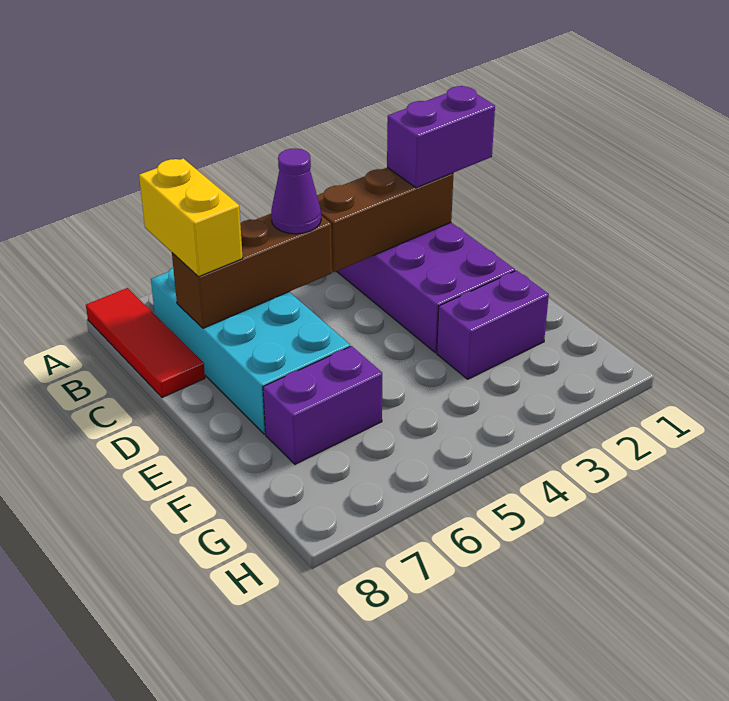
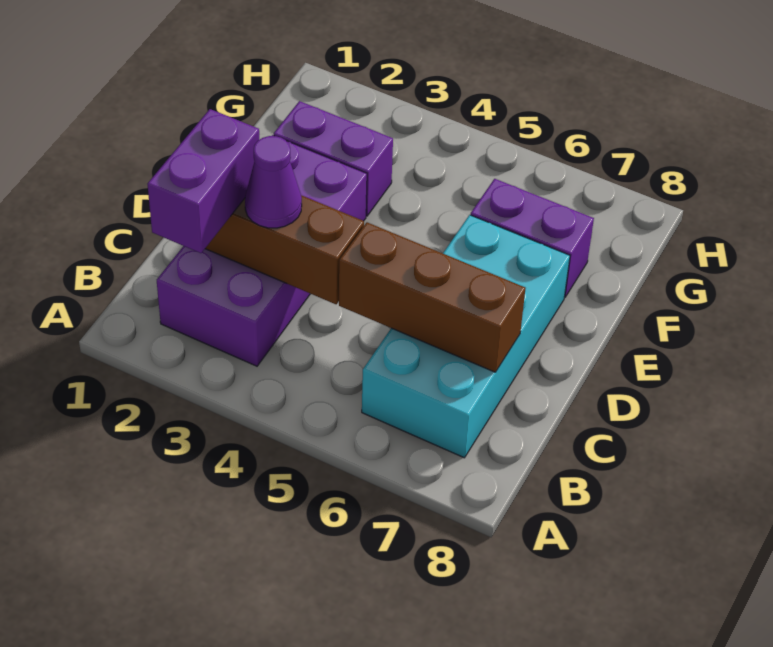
red 1x3 tile [86,288,205,397] -> none
yellow 1x2 brick [139,158,243,277] -> none
purple 1x2 brick [387,86,495,188] -> purple 1x2 brick turned to [148,109,259,253]
purple 1x1 cone [271,148,321,234] -> purple 1x1 cone moved to [245,136,302,228]

